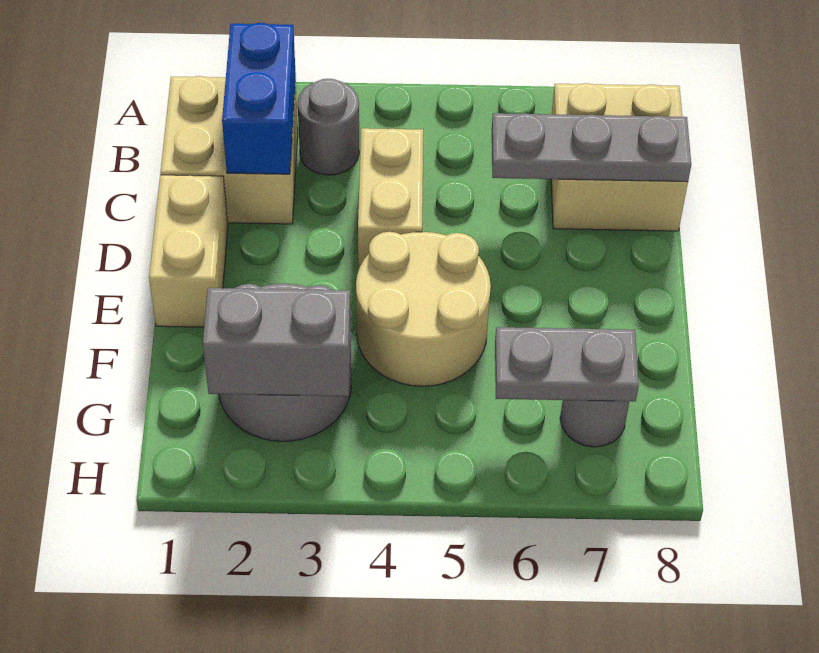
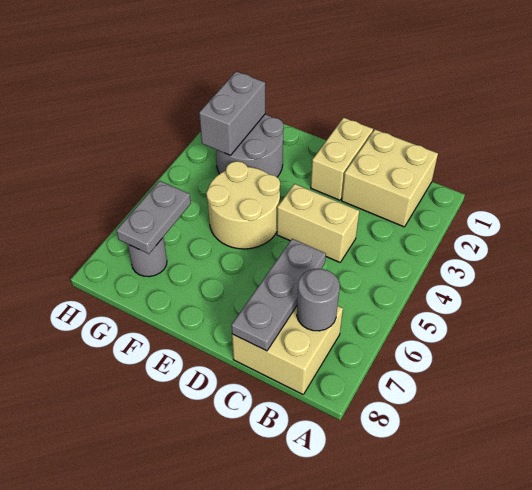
blue 1x2 brick [222,23,296,174] -> none
grey 1x1 round brick [298,79,359,175] -> grey 1x1 round brick moved to [297,269,340,331]
tan 1x2 brick [149,175,228,327] -> tan 1x2 brick turned to [311,118,373,200]

